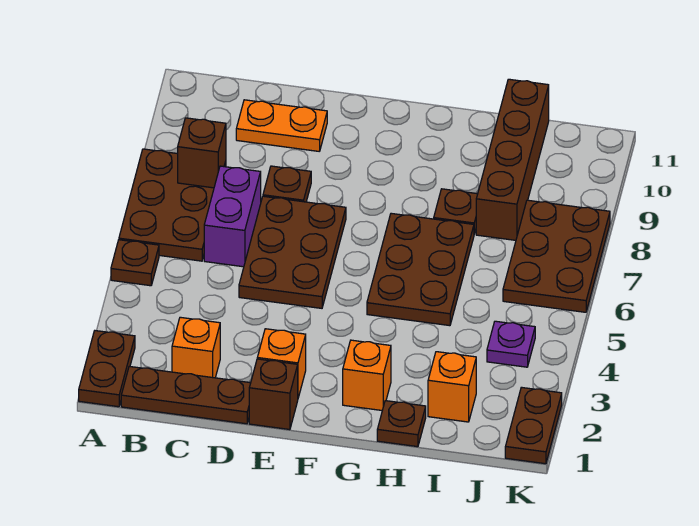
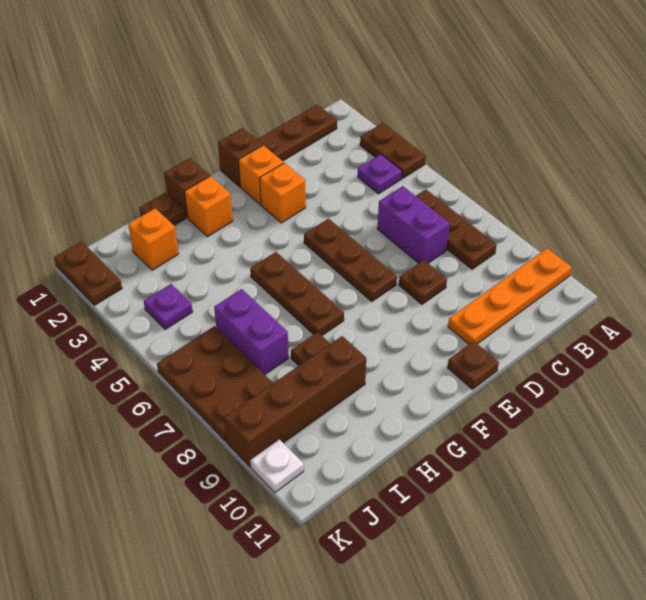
brown 1x2 plate [79,331,135,407] -> brown 1x2 plate moved to [360,123,426,179]
brown 1x1 plate [111,240,159,286] -> brown 1x1 plate moved to [447,341,499,389]
brown 2x3 plate [119,149,226,261] -> brown 1x3 plate [416,189,497,269]
none -> purple 1x1 plate [358,154,402,194]
brown 1x1 brick [178,118,226,188] -> brown 1x1 brick moved to [164,158,210,218]
orange 1x1 brick [172,317,220,378] -> orange 1x1 brick moved to [260,163,306,223]
orange 1x2 plate [236,100,327,151] -> orange 1x4 plate [448,248,572,344]
brown 2x3 plate [239,196,346,308] -> brown 1x3 plate [304,219,397,301]
brown 2x3 plate [367,213,474,326] -> brown 1x3 plate [250,252,344,335]
none -> purple 1x2 brick [214,289,289,374]
brown 1x4 brick [476,79,549,240] -> brown 1x4 brick turned to [224,336,366,467]
none -> white 1x1 plate [250,439,304,493]

